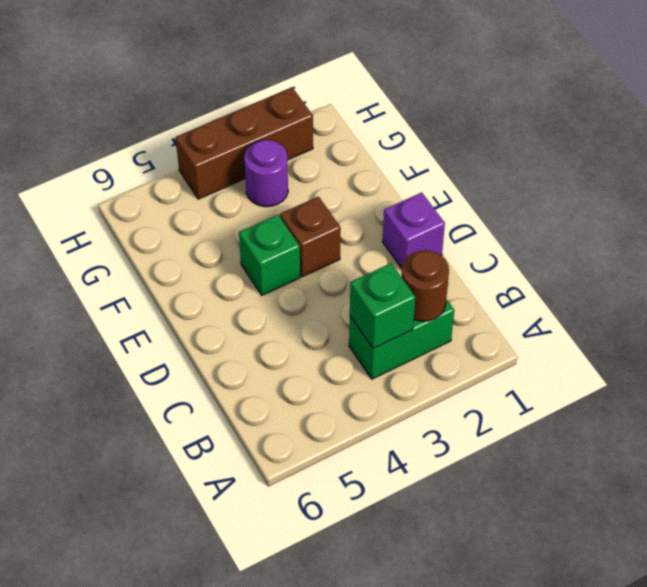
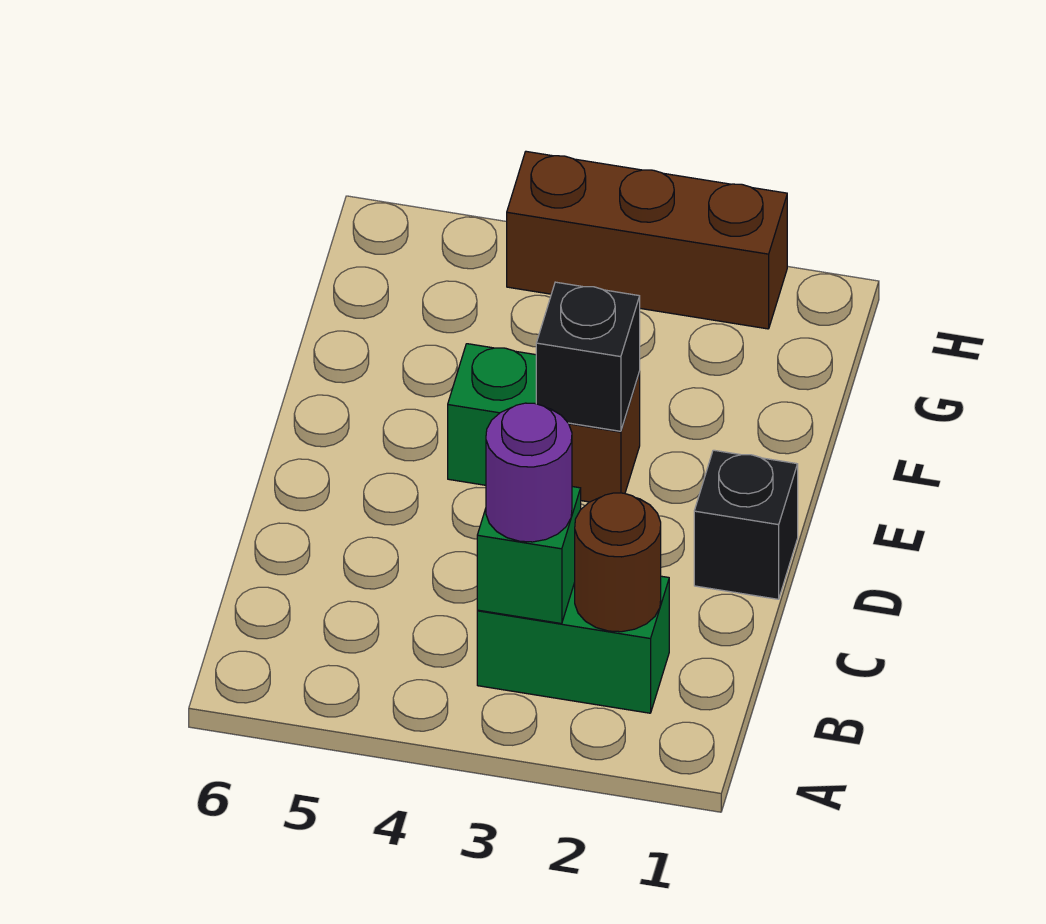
purple 1x1 brick [383,192,445,268] -> black 1x1 brick [694,450,798,599]
none -> black 1x1 brick [536,282,640,431]
purple 1x1 round brick [244,140,288,207] -> purple 1x1 round brick moved to [486,403,572,542]

